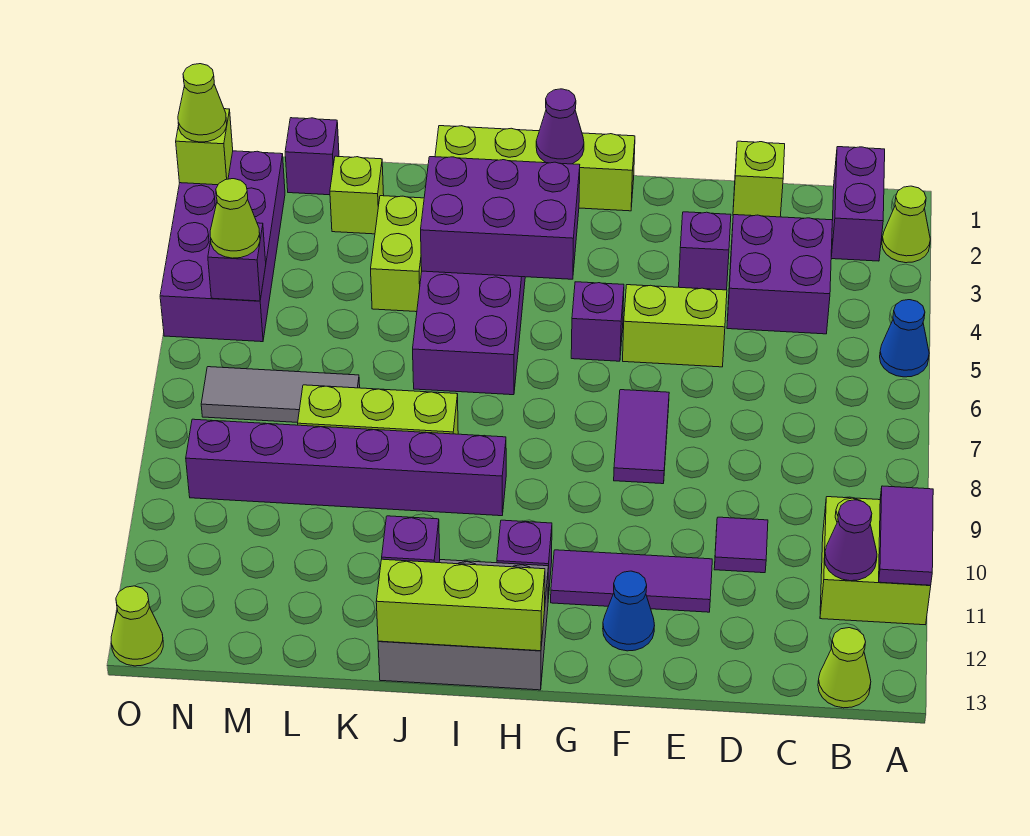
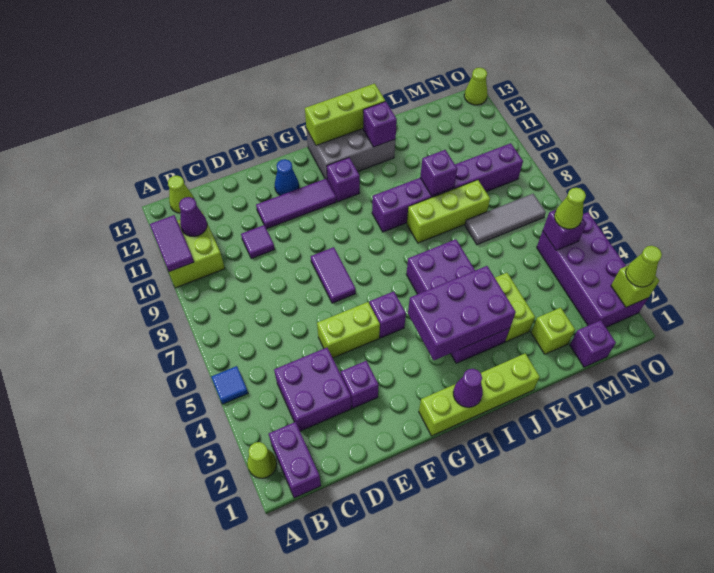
blue 1x1 cone [880,300,929,377] -> blue 1x1 tile [211,366,248,404]
lime 1x1 brick [733,141,785,217] -> none
none -> purple 1x1 brick [420,150,457,196]

